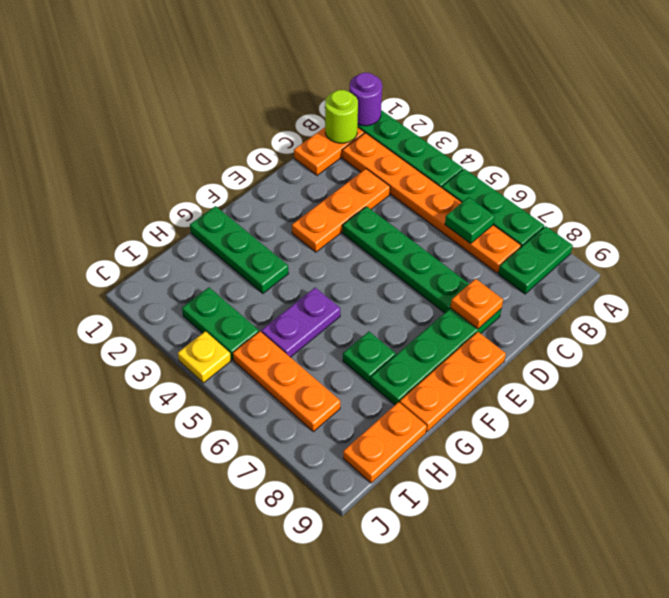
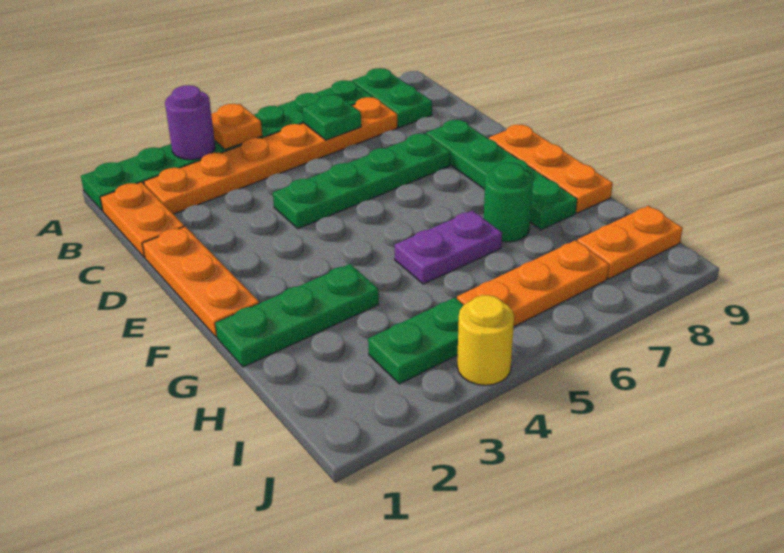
purple 1x1 round brick [350,73,382,126] -> purple 1x1 round brick moved to [165,85,215,160]
lime 1x1 round brick [325,90,358,143] -> none
orange 1x3 plate [292,169,390,252] -> orange 1x3 plate moved to [142,227,259,337]
orange 1x1 plate [451,279,503,329] -> orange 1x1 plate moved to [211,104,262,150]
purple 1x2 plate [261,288,340,357] -> purple 1x2 plate turned to [395,211,502,284]
green 1x1 plate [343,332,396,383] -> green 1x1 round brick [484,163,533,242]
orange 1x2 plate [343,402,427,483] -> orange 1x2 plate turned to [577,206,683,279]
yellow 1x1 plate [178,331,231,383] -> yellow 1x1 round brick [457,295,514,385]

